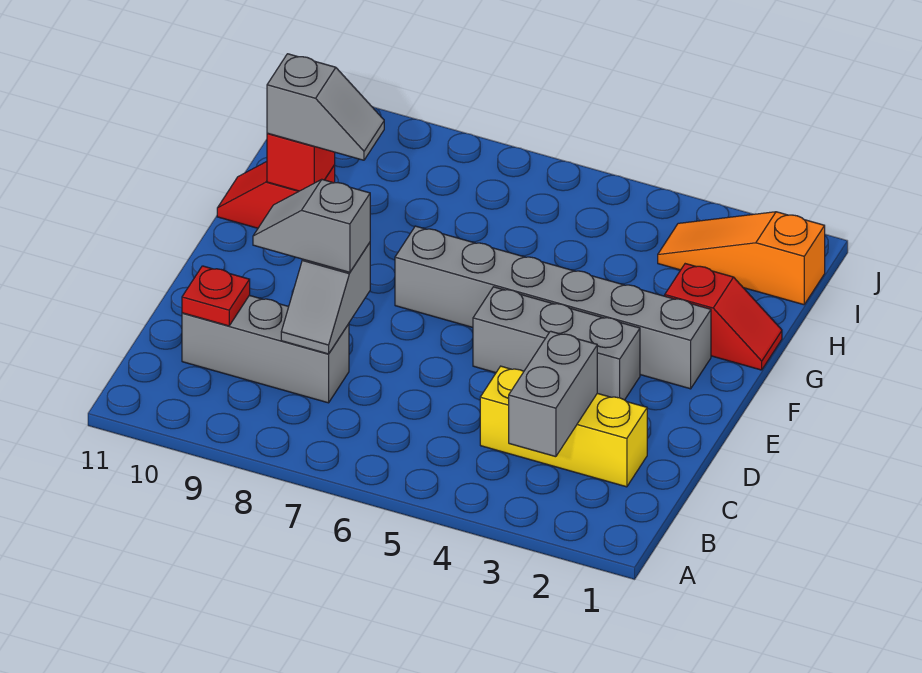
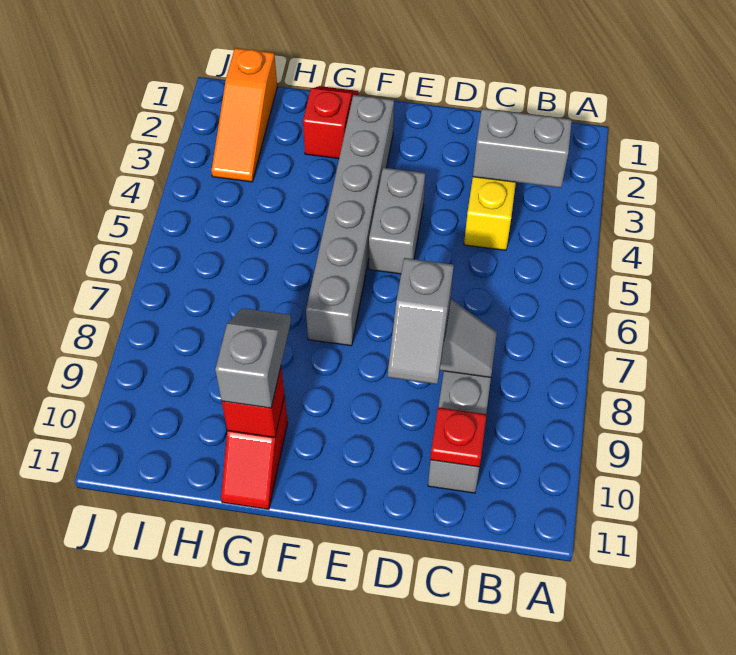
grey 1x3 brick [473,287,640,400] -> grey 1x2 brick [369,168,425,274]

